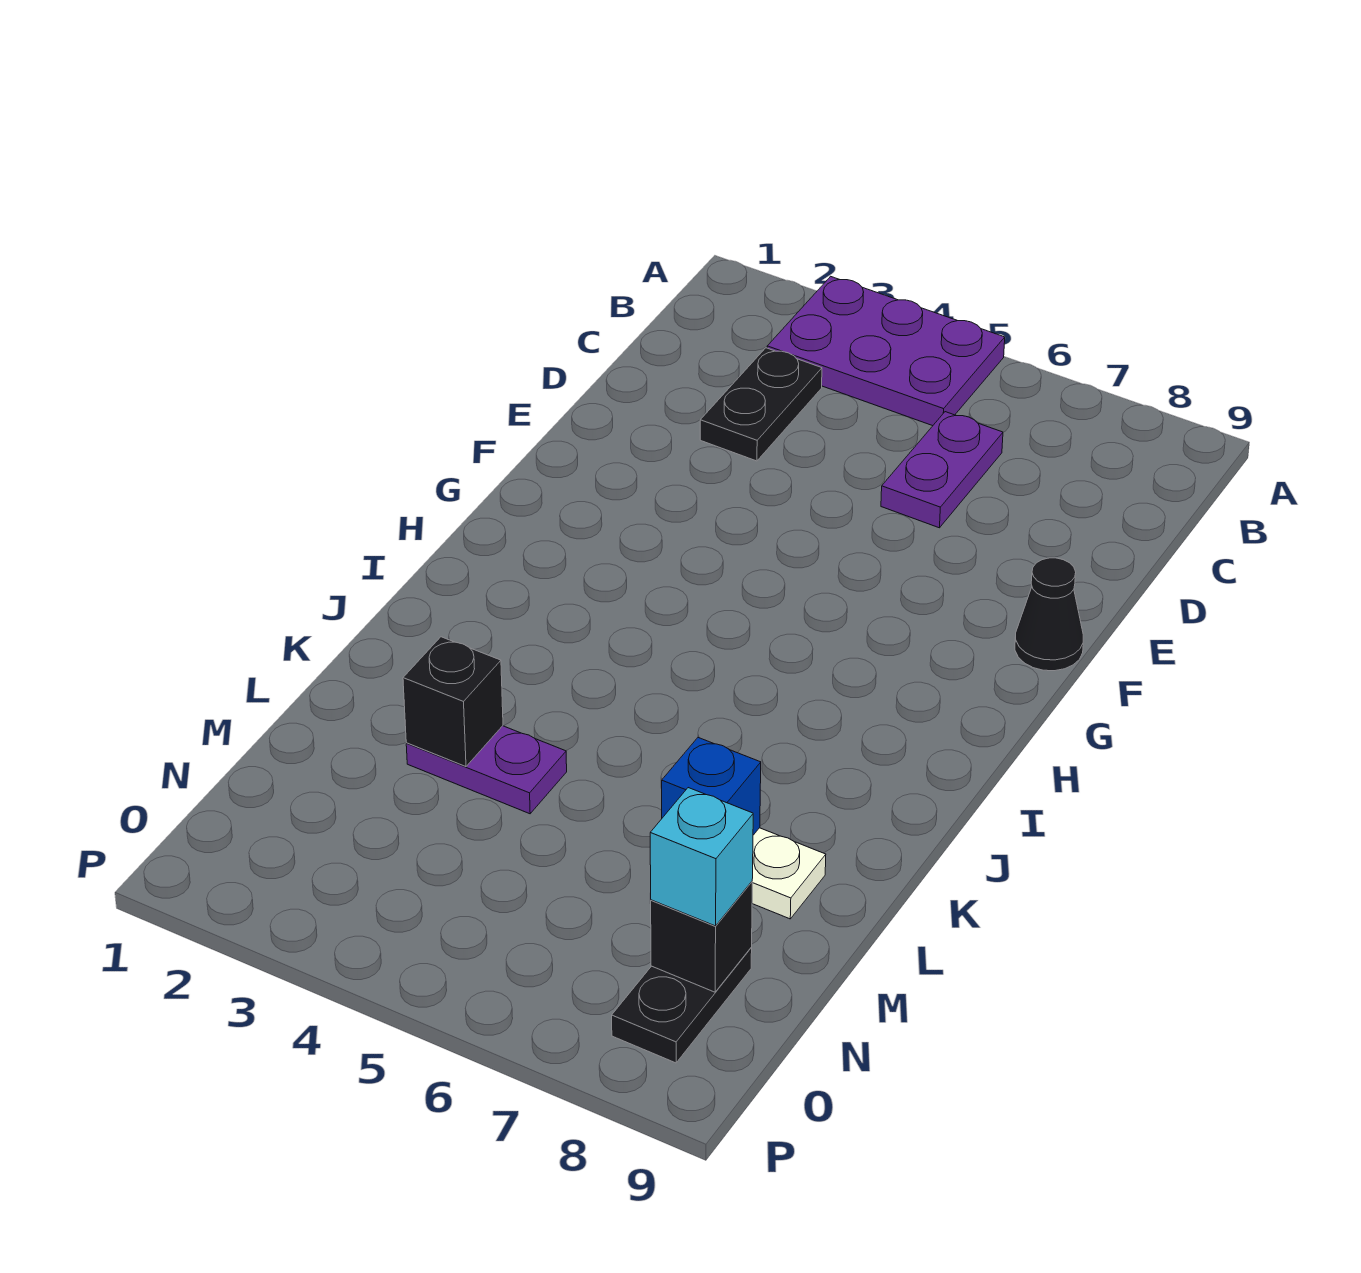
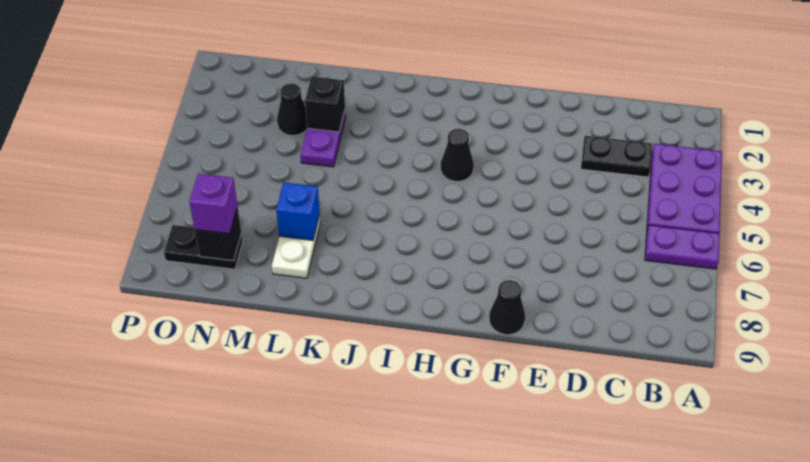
purple 1x2 plate [881,412,1003,528] -> purple 1x2 plate moved to [645,225,720,269]
none -> black 1x1 cone [441,129,474,181]
none -> black 1x1 cone [277,83,307,135]
cyan 1x1 brick [650,788,753,926] -> purple 1x1 brick [189,174,237,234]

